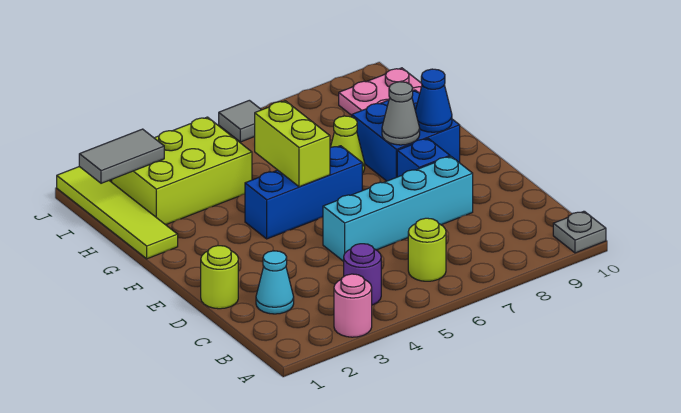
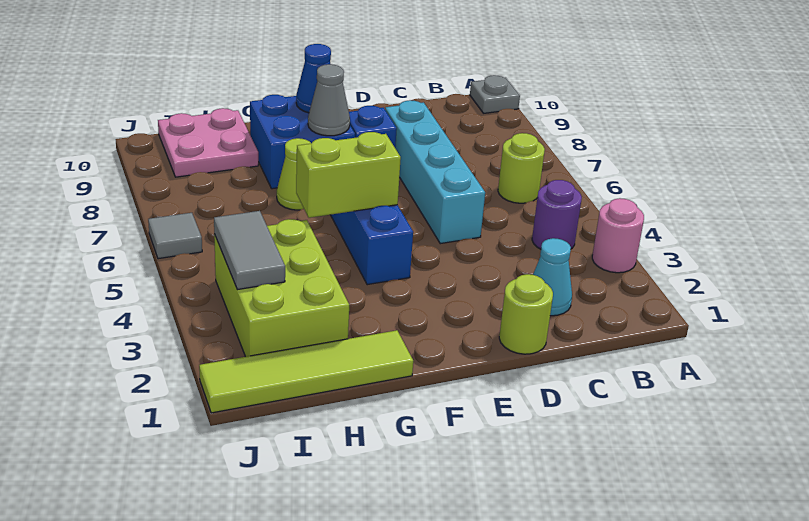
grey 1x2 tile [79,129,164,183] -> grey 1x2 tile moved to [214,211,285,290]

